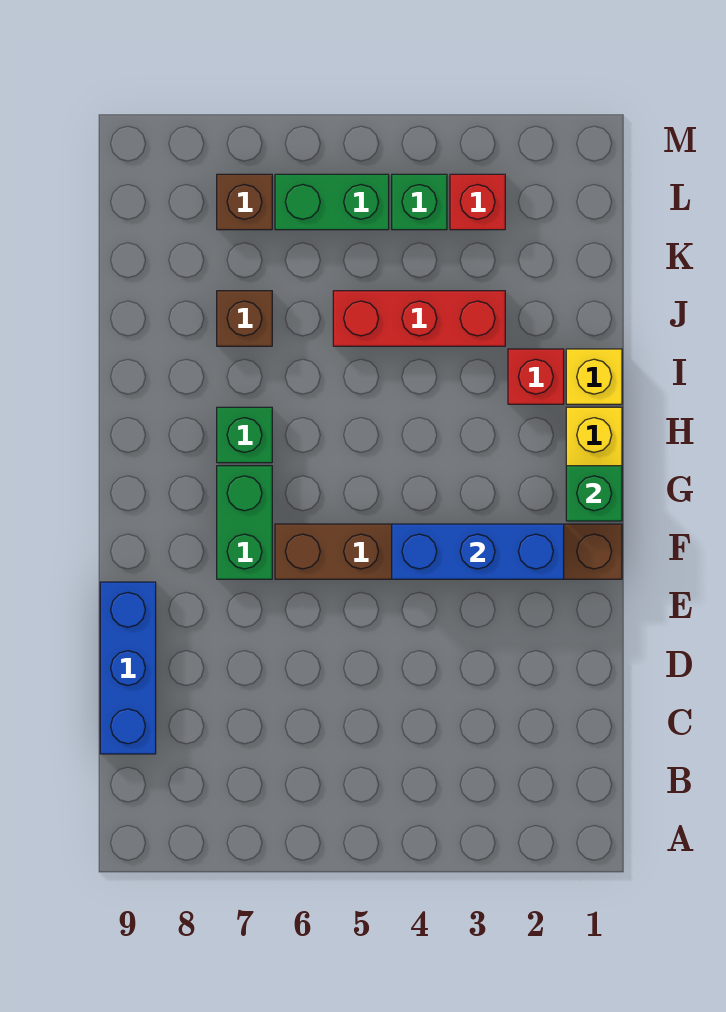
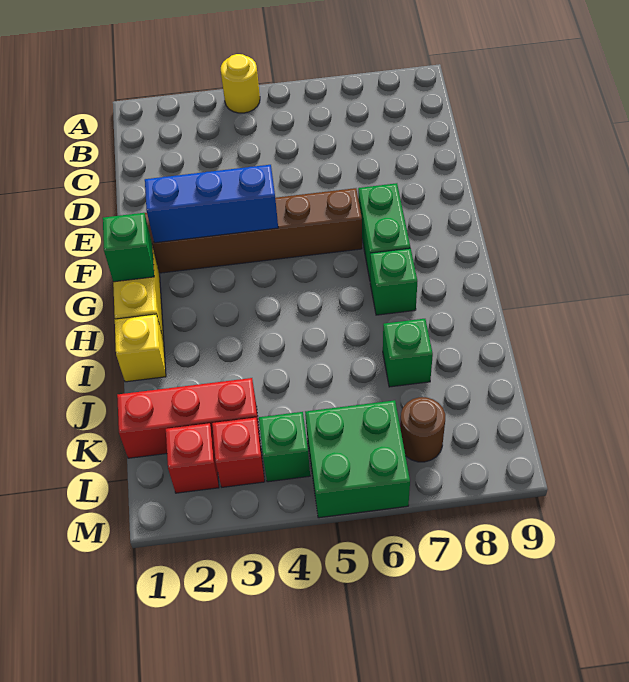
none -> yellow 1x1 round brick [221,54,260,113]
blue 1x3 brick [100,582,156,754] -> none
red 1x1 brick [508,349,564,404] -> red 1x1 brick moved to [166,423,219,493]
red 1x3 brick [333,291,505,346] -> red 1x3 brick moved to [117,378,260,458]
brown 1x1 brick [217,291,272,346] -> green 1x1 brick [383,319,433,387]
green 1x2 brick [275,174,389,230] -> green 2x2 brick [305,400,410,518]
brown 1x1 brick [217,174,272,230] -> brown 1x1 round brick [400,397,445,462]

